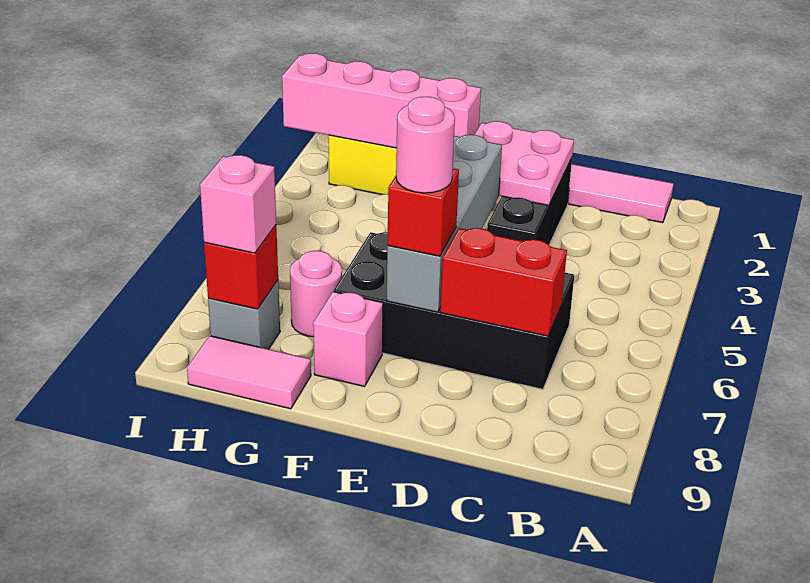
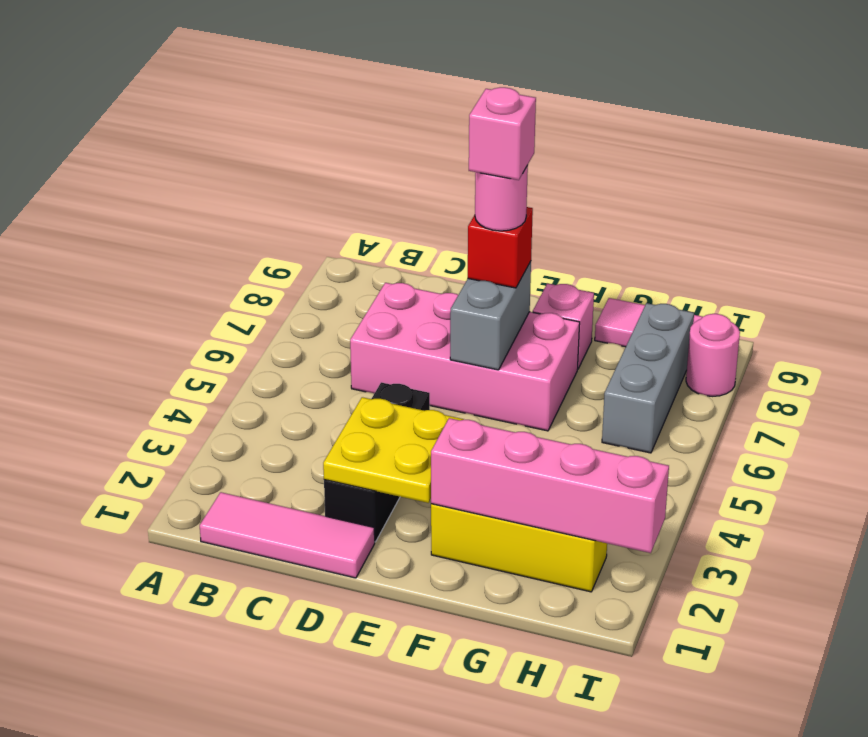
black 2x4 brick [334,232,574,389] -> pink 2x4 brick [350,283,580,431]
red 1x2 brick [440,228,567,336] -> none
pink 2x2 plate [474,121,574,205] -> yellow 2x2 plate [323,397,464,503]
grey 1x4 brick [387,135,502,312] -> grey 1x2 brick [450,262,531,370]
pink 1x1 round brick [290,251,342,337] -> pink 1x1 round brick moved to [686,314,740,396]
grey 1x1 brick [208,281,280,349] -> grey 1x3 brick [602,303,694,453]
red 1x1 brick [204,225,278,309] -> none
pink 1x1 brick [200,155,276,253] -> pink 1x1 brick moved to [469,87,536,180]

